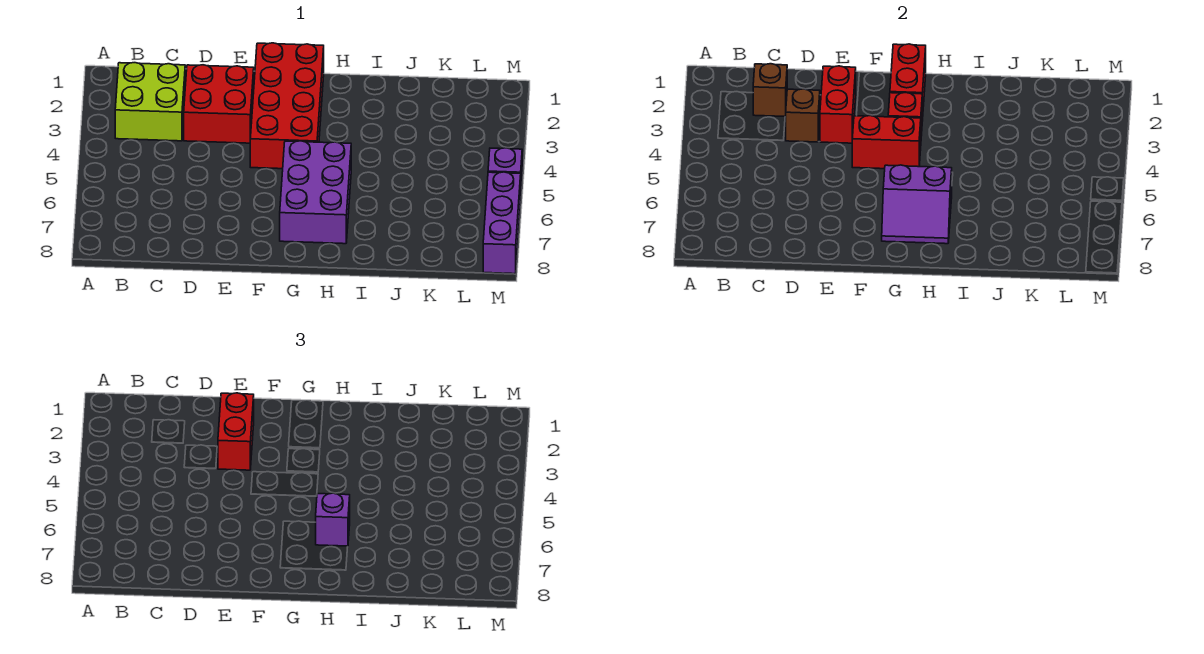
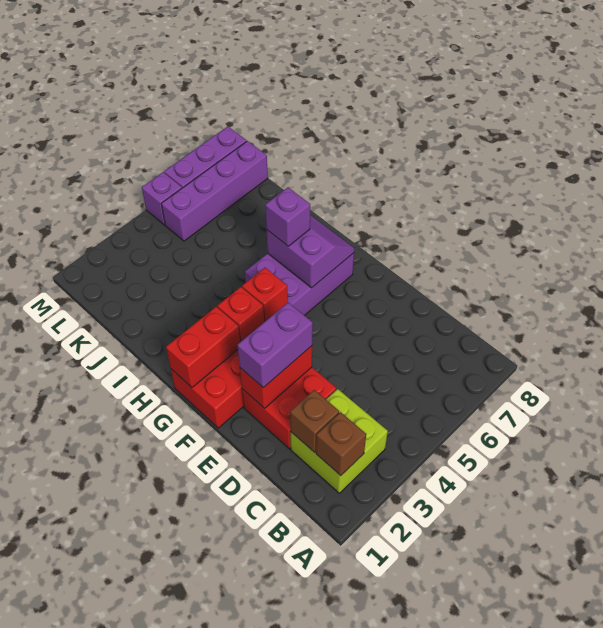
brown 1x1 brick [786,89,820,142] -> brown 1x1 brick moved to [316,412,366,476]
red 1x2 brick [218,393,254,470] -> purple 1x2 brick [237,303,313,388]
red 1x2 brick [852,116,921,169] -> red 1x1 brick [242,268,288,322]
none -> purple 1x4 brick [161,141,268,241]

